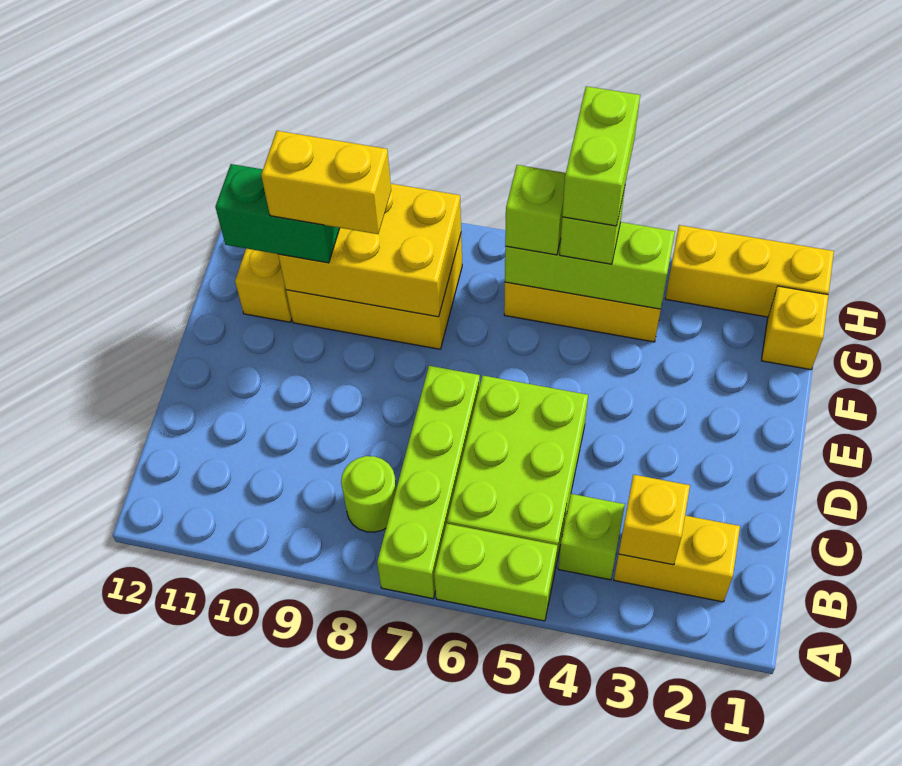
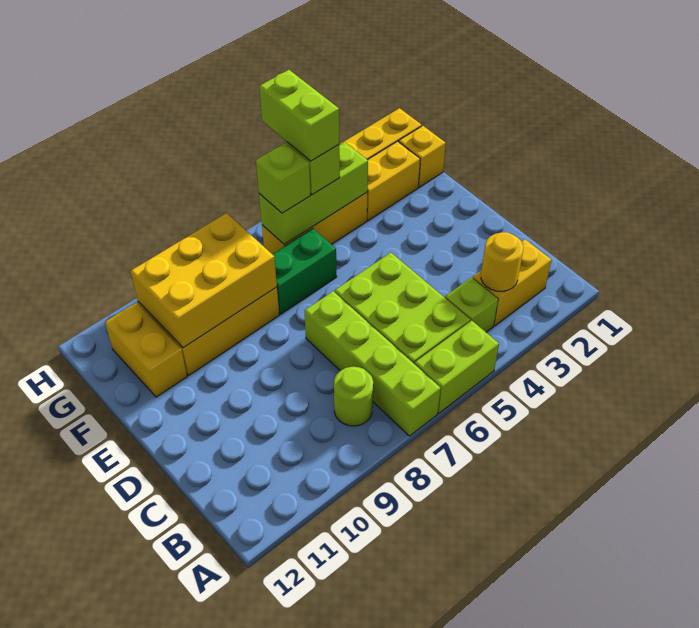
yellow 1x1 brick [619,475,690,565] -> yellow 1x1 round brick [481,232,523,291]
yellow 1x2 brick [261,131,391,234] -> yellow 1x2 brick moved to [367,141,420,220]
green 1x2 brick [215,164,340,263] -> green 1x2 brick moved to [272,229,337,314]

